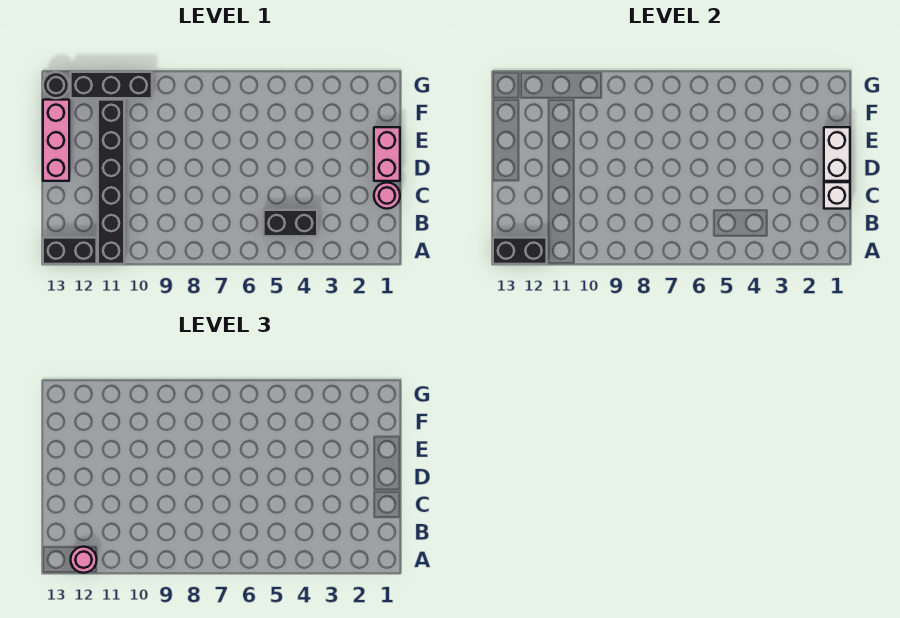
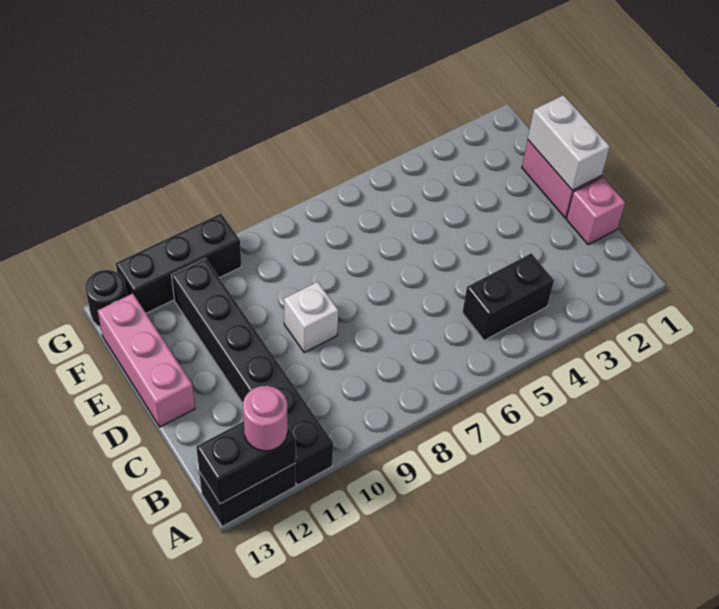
pink 1x1 round brick [374,183,400,209] -> pink 1x1 brick [566,177,625,245]
white 1x1 brick [824,182,850,209] -> white 1x1 brick moved to [284,282,338,352]

